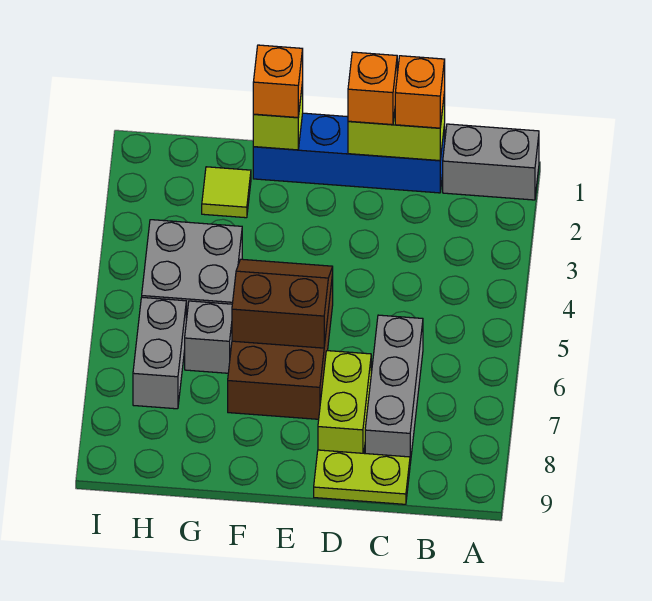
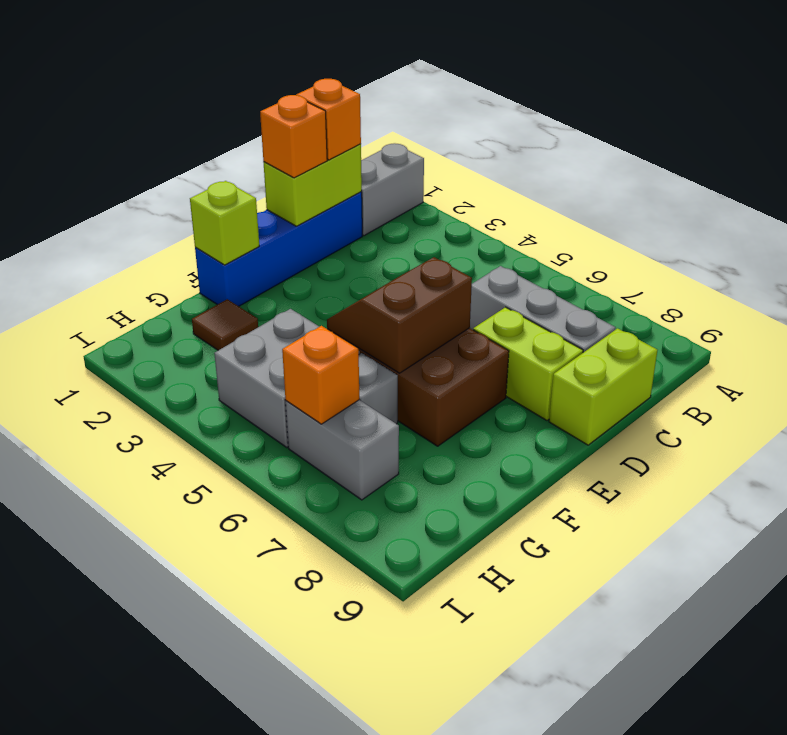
lime 1x2 plate [314,450,410,504] -> lime 1x2 brick [549,328,657,445]
orange 1x1 brick [253,45,303,117] -> orange 1x1 brick moved to [282,326,359,424]
lime 1x1 tile [202,167,251,218] -> brown 1x1 tile [192,299,258,350]

